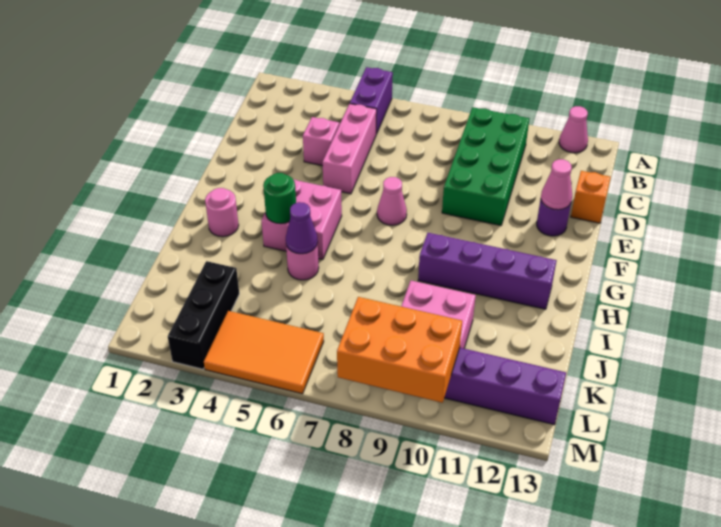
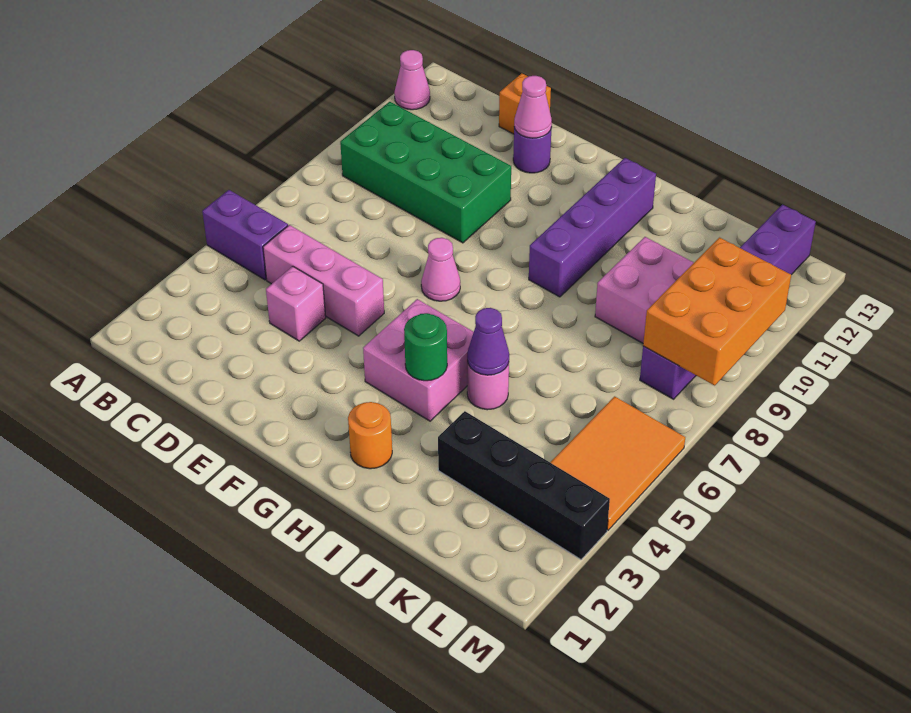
pink 1x1 round brick [205,188,239,237] -> orange 1x1 round brick [348,402,392,469]
black 1x3 brick [168,261,239,369] -> black 1x4 brick [438,411,610,559]

